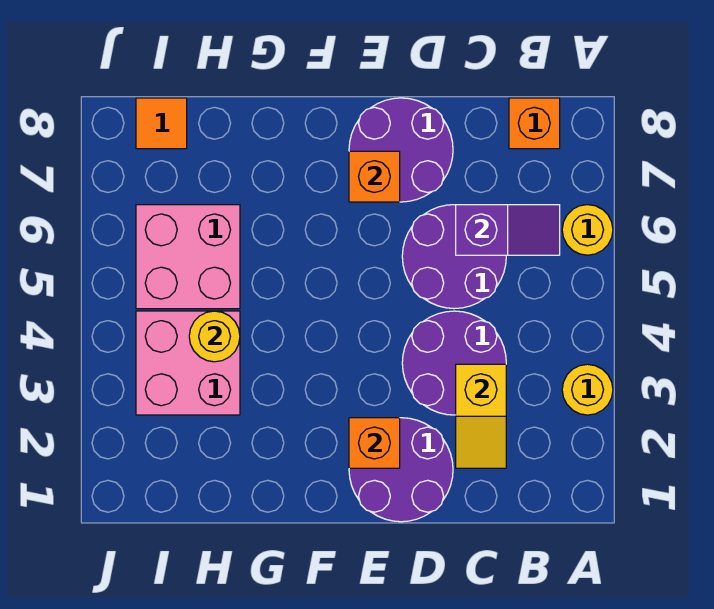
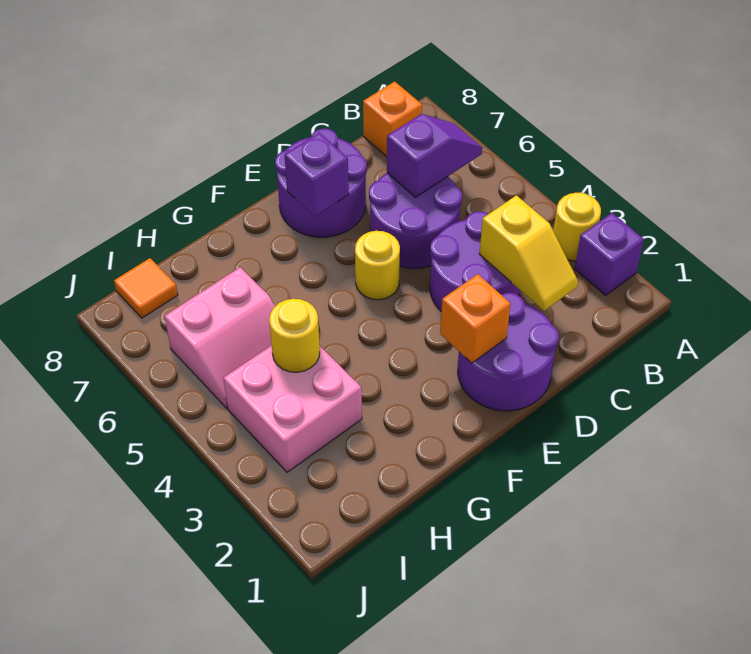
none -> purple 1x1 brick [575,213,644,295]
yellow 1x1 round brick [562,205,613,255] -> yellow 1x1 round brick moved to [355,231,400,300]
orange 1x1 brick [349,151,400,202] -> purple 1x1 brick [284,133,349,216]
pink 2x2 brick [136,205,240,309] -> pink 2x2 slope [165,267,275,408]

